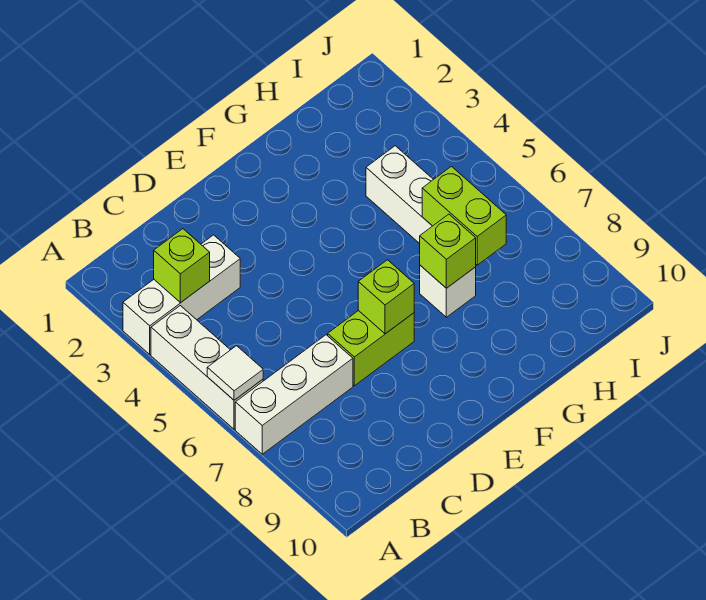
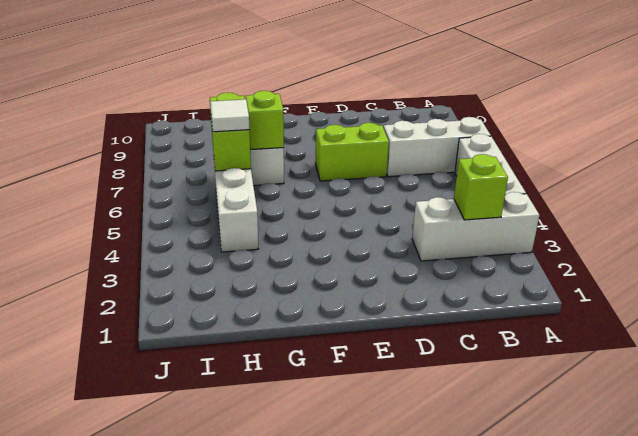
white 1x1 tile [207,346,263,400] -> white 1x1 tile moved to [210,99,249,132]
lime 1x1 brick [358,260,414,334] -> none

